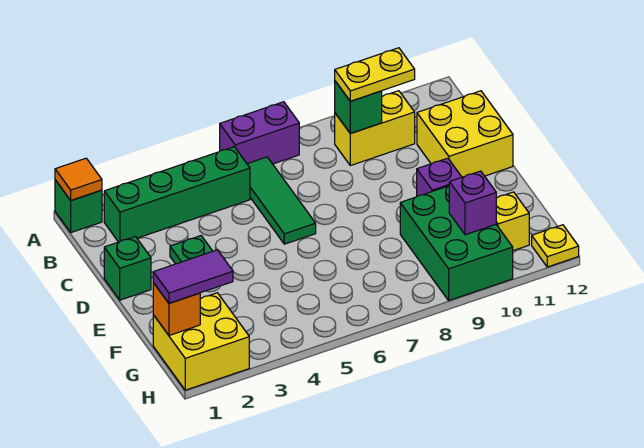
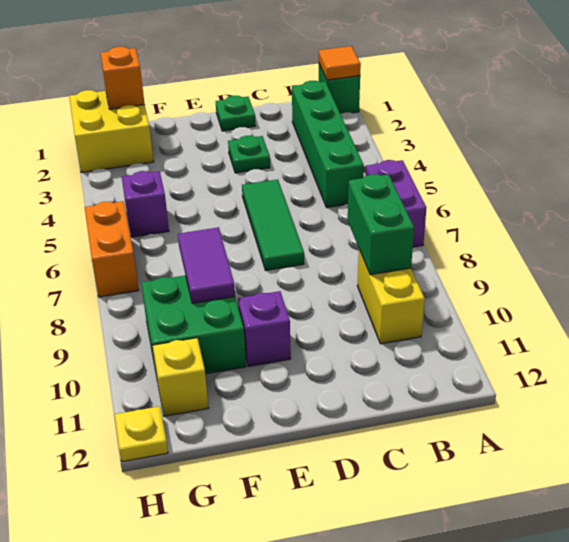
green 1x3 tile [247,157,316,244] -> green 1x3 tile turned to [242,180,304,270]
green 1x1 brick [335,81,382,133] -> green 1x2 brick [348,174,414,275]
yellow 1x2 plate [335,48,415,101] -> none
yellow 2x2 brick [417,91,513,177] -> none
green 1x1 brick [104,236,151,300] -> green 1x1 plate [216,96,256,131]
green 2x3 brick [400,186,513,300] -> green 2x2 brick [141,275,246,376]
purple 1x2 tile [153,250,233,303] -> purple 1x2 tile moved to [178,227,235,303]
purple 1x1 brick [449,171,496,235] -> purple 1x1 brick moved to [122,171,169,237]
none -> orange 1x2 brick [85,201,139,297]

